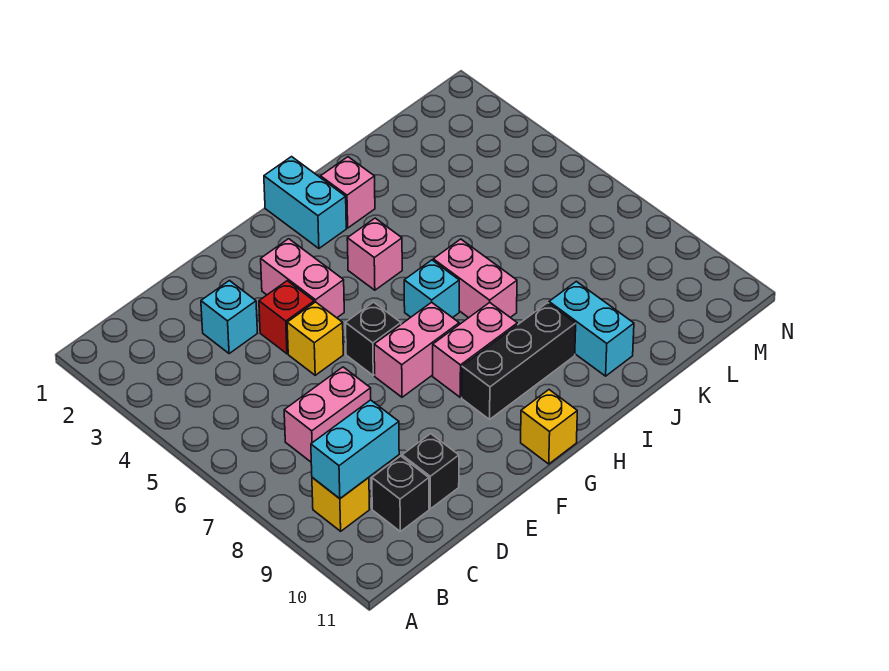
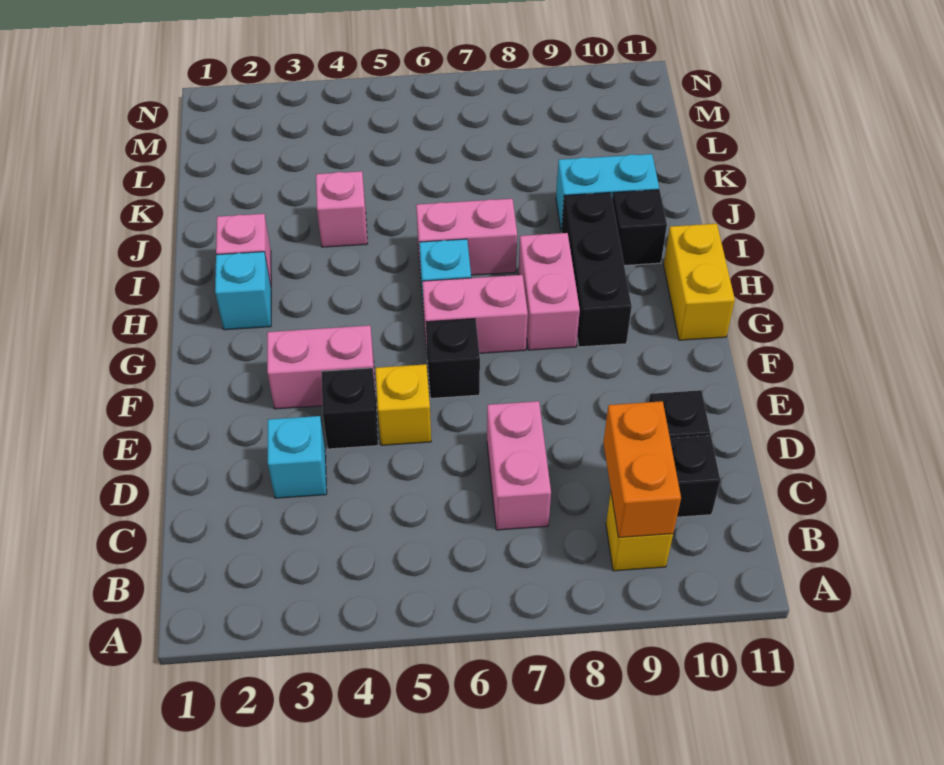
cyan 1x2 brick [311,400,399,499] -> orange 1x2 brick [603,401,681,538]
red 1x1 brick [259,281,314,354] -> black 1x1 brick [322,368,378,449]
pink 1x2 brick [374,302,459,397] -> pink 1x2 brick turned to [422,275,528,353]
yellow 1x1 brick [521,390,577,464] -> yellow 1x2 brick [664,224,735,340]
cyan 1x2 brick [264,157,346,248] -> cyan 1x1 brick [215,252,271,330]
pink 1x1 brick [347,218,402,290] -> pink 1x1 brick moved to [316,171,367,247]
none -> black 1x1 brick [612,190,667,266]

